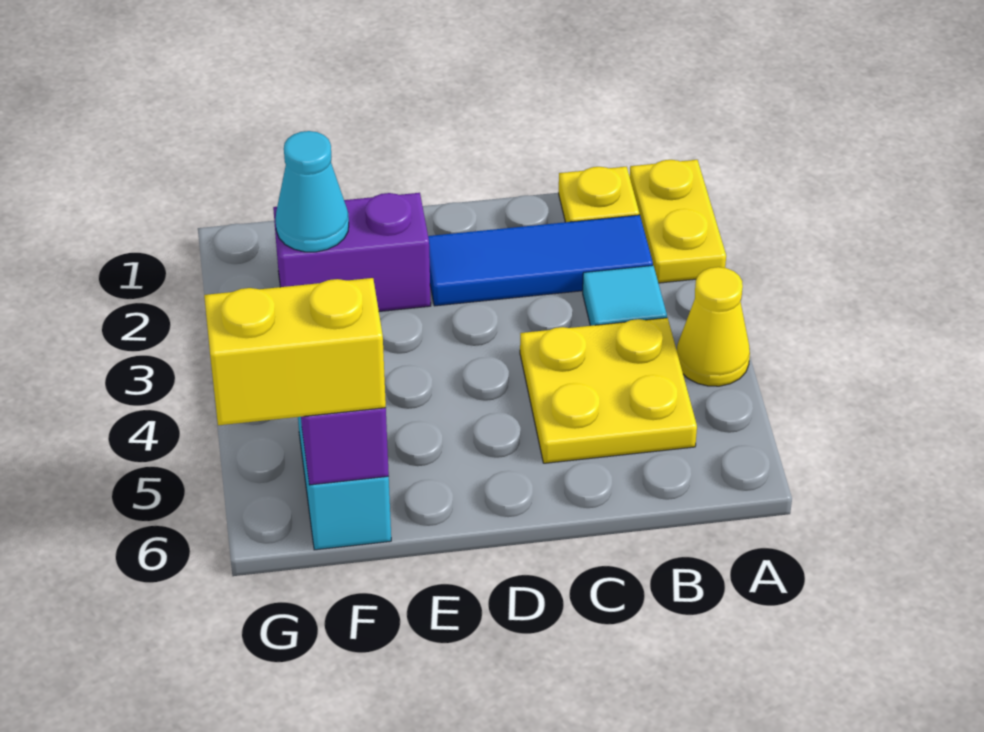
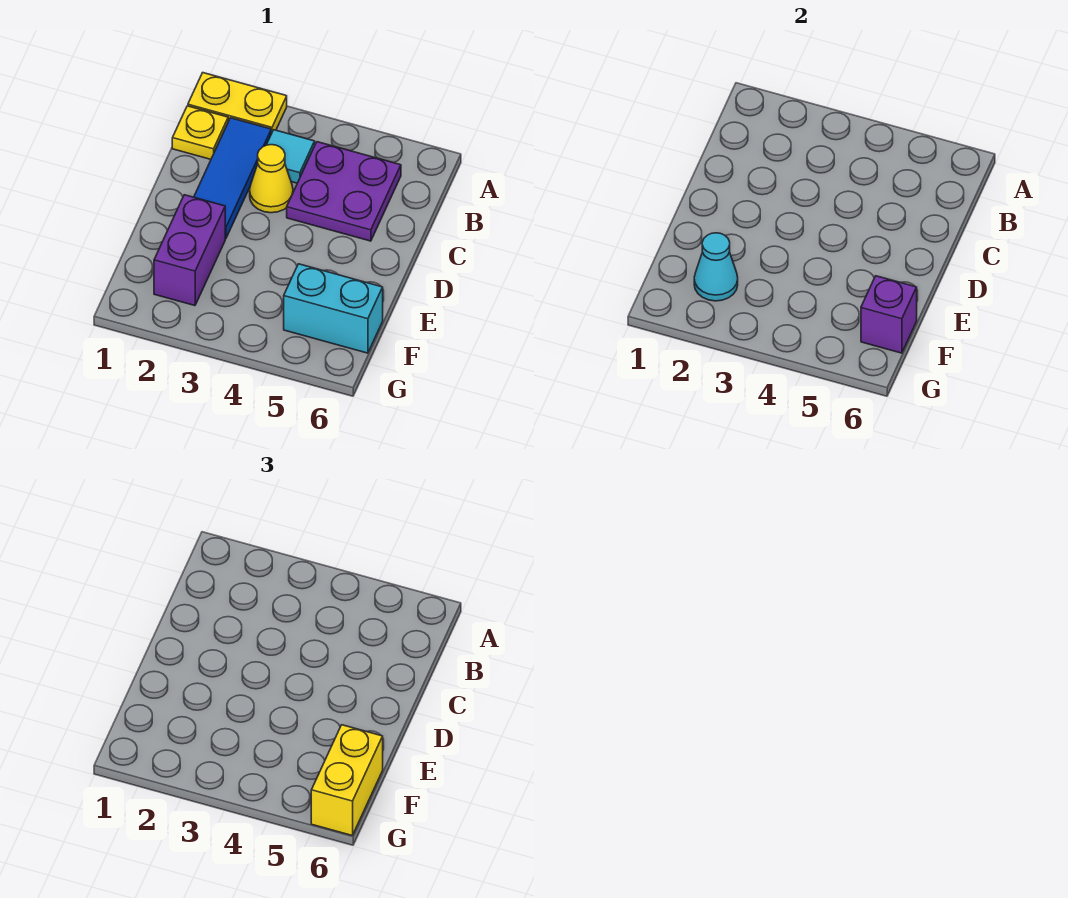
yellow 1x1 cone [677,267,750,386] -> yellow 1x1 cone moved to [250,145,293,213]
yellow 2x2 plate [520,318,697,463] -> purple 2x2 plate [287,142,401,241]

